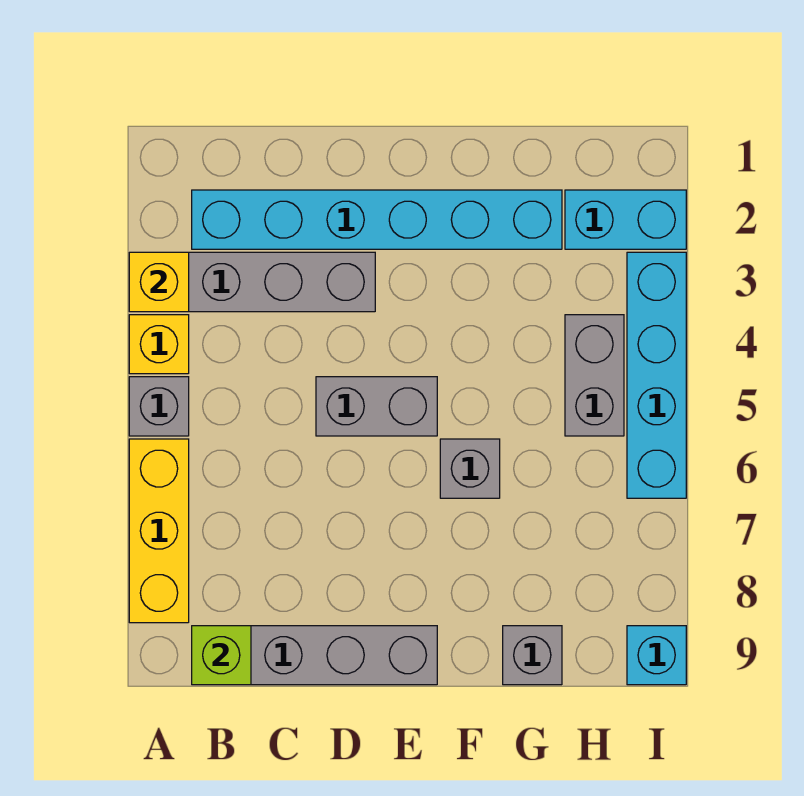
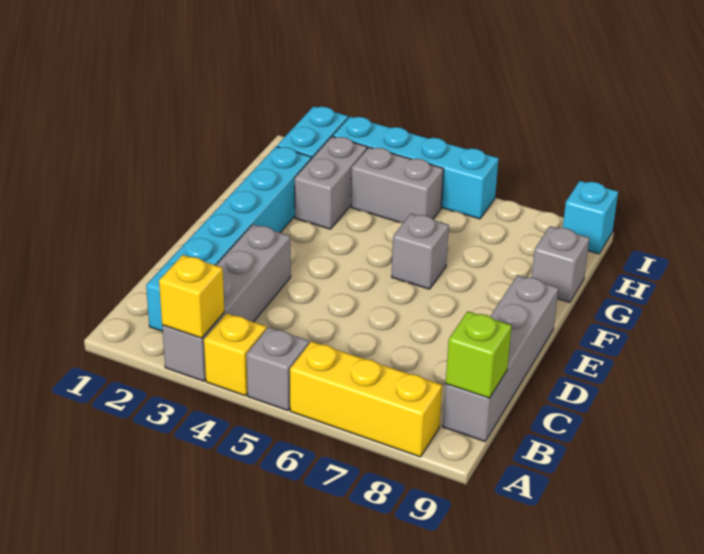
grey 1x2 brick [316,377,437,436] -> grey 1x2 brick moved to [295,137,367,229]

